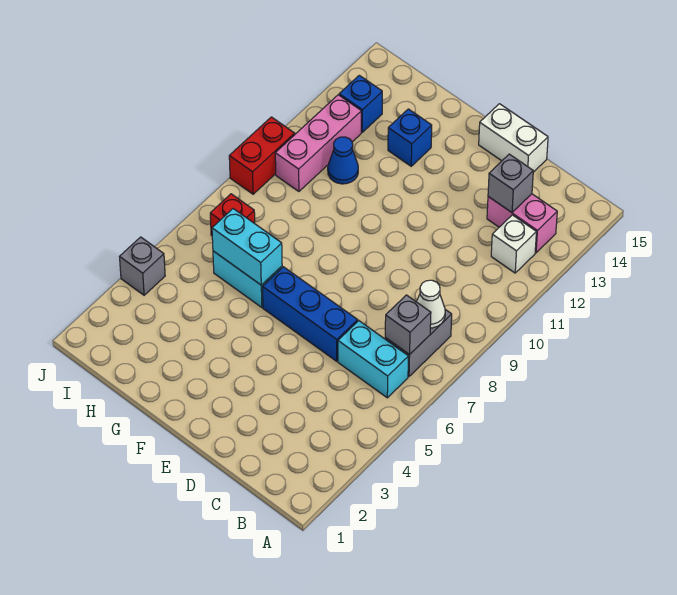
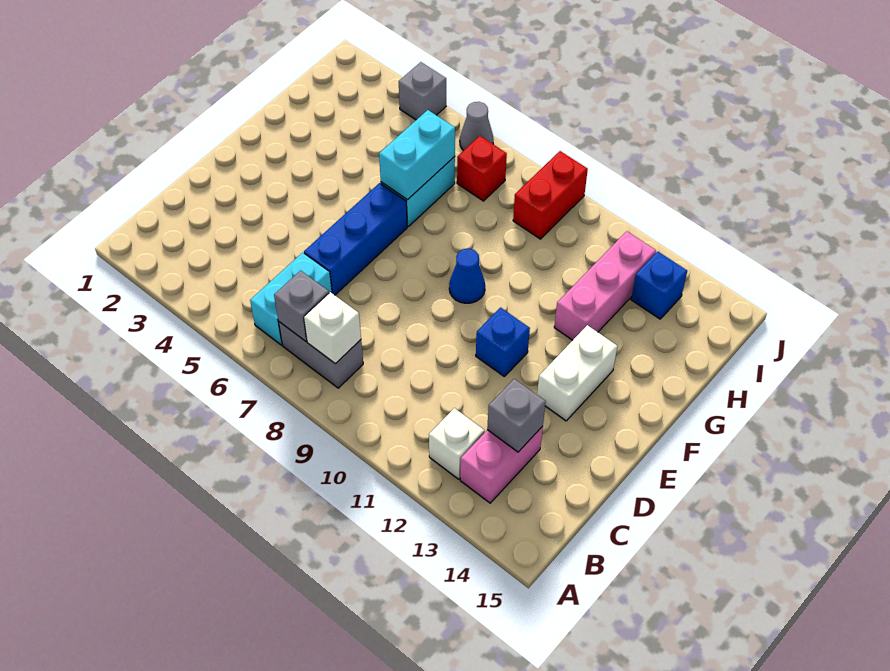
white 1x1 cone [417,280,445,328] -> white 1x1 brick [304,292,361,364]
white 1x2 brick [479,104,548,172] -> white 1x2 brick moved to [537,325,617,421]
blue 1x1 brick [388,109,432,166] -> blue 1x1 brick moved to [476,308,530,376]
blue 1x1 cone [328,137,358,184] -> blue 1x1 cone moved to [449,249,485,303]
pink 1x3 brick [275,95,361,191] -> pink 1x3 brick turned to [554,231,656,340]
none -> grey 1x1 cone [460,102,494,151]
red 1x2 brick [229,117,295,194] -> red 1x2 brick turned to [513,151,588,239]

